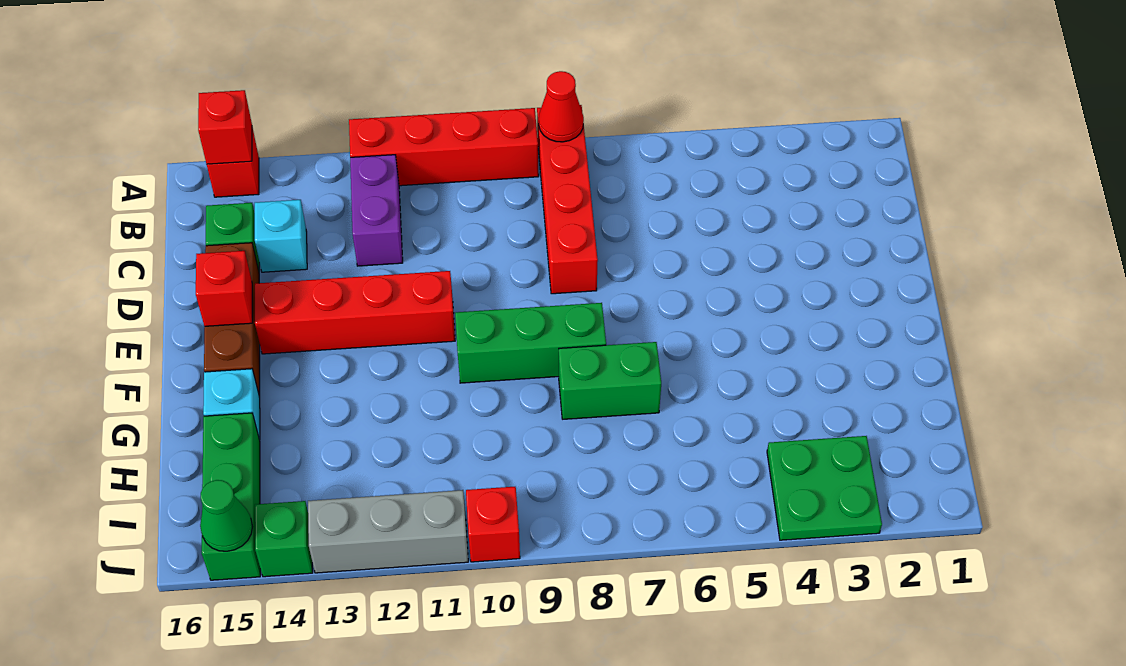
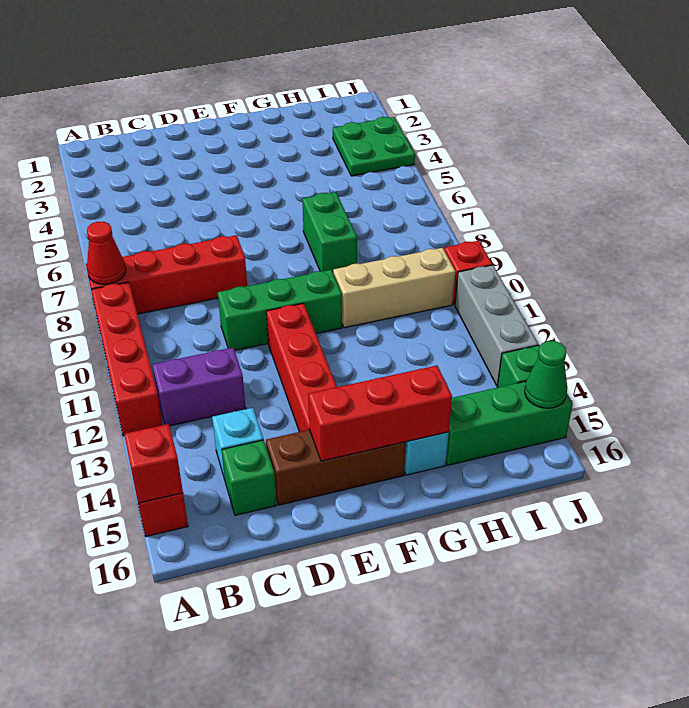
red 1x1 brick [196,251,252,326] -> red 1x3 brick [308,366,452,461]
green 1x3 brick [455,303,606,383] -> green 1x3 brick turned to [218,270,342,350]
none -> tan 1x3 brick [333,248,455,328]

